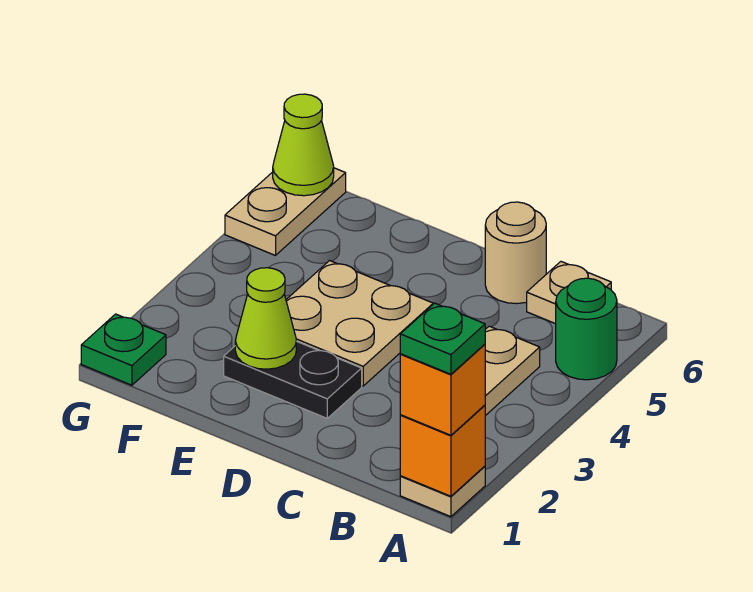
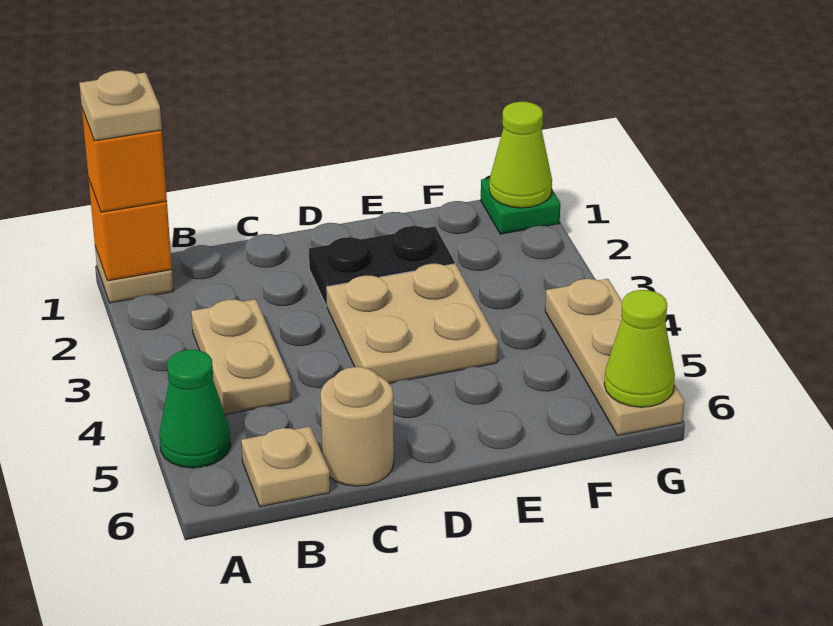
green 1x1 plate [400,303,485,374] -> tan 1x1 plate [79,70,162,141]
green 1x1 round brick [556,278,617,380] -> green 1x1 cone [159,350,231,468]
lime 1x1 cone [235,268,296,369] -> lime 1x1 cone moved to [489,102,552,208]
tan 1x2 plate [225,168,346,256] -> tan 1x3 plate [545,279,684,436]

